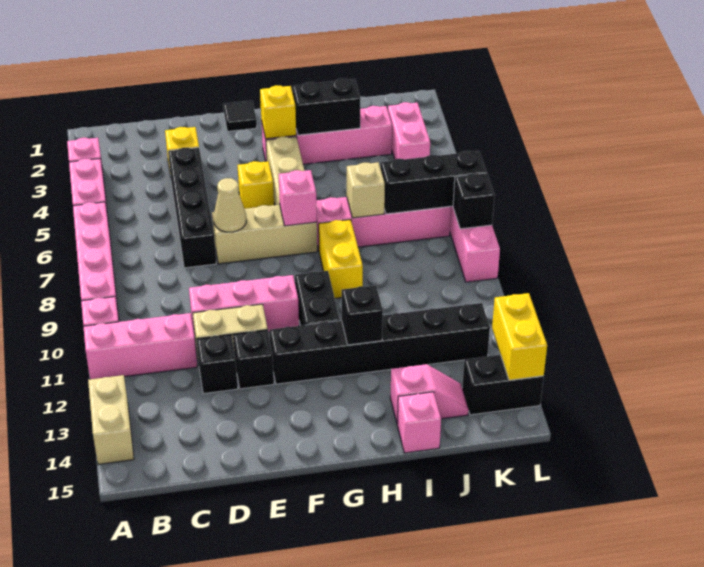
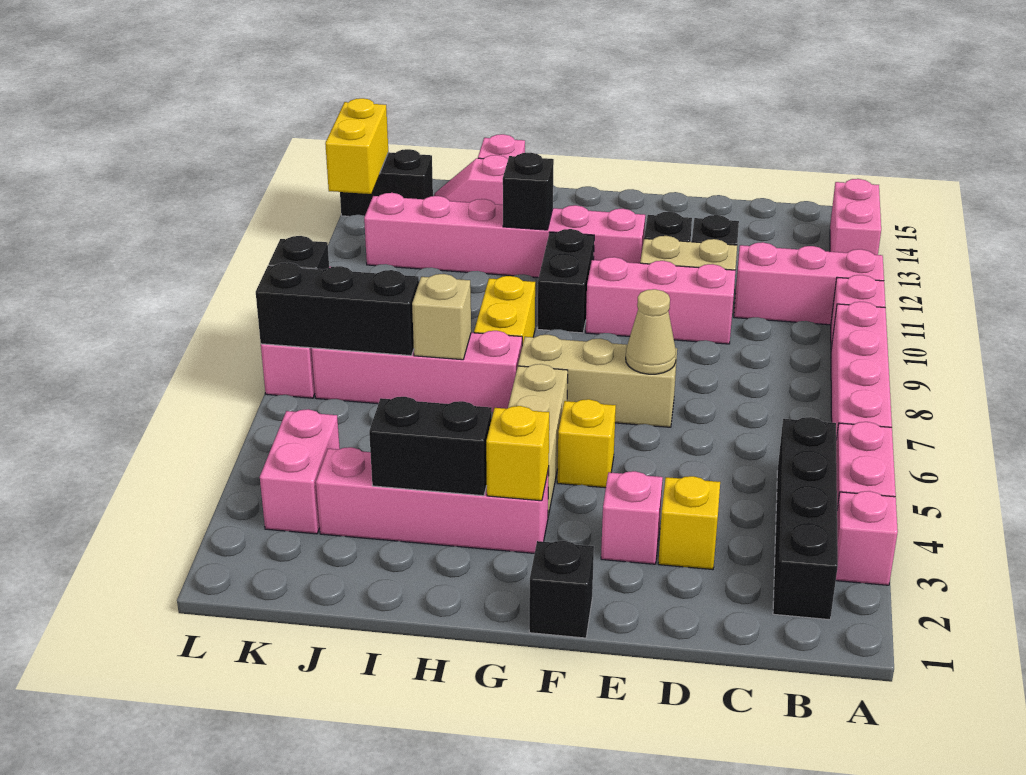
tan 1x2 brick [88,375,134,464] -> pink 1x2 brick [830,179,881,255]
black 1x4 brick [168,148,216,268] -> black 1x4 brick moved to [773,417,838,620]
black 1x1 tile [223,100,257,131] -> black 1x1 brick [529,541,594,638]
black 1x6 brick [270,303,490,384] -> pink 1x6 brick [364,193,645,278]
pink 1x1 brick [279,170,317,226] -> pink 1x1 brick moved to [601,471,663,564]

